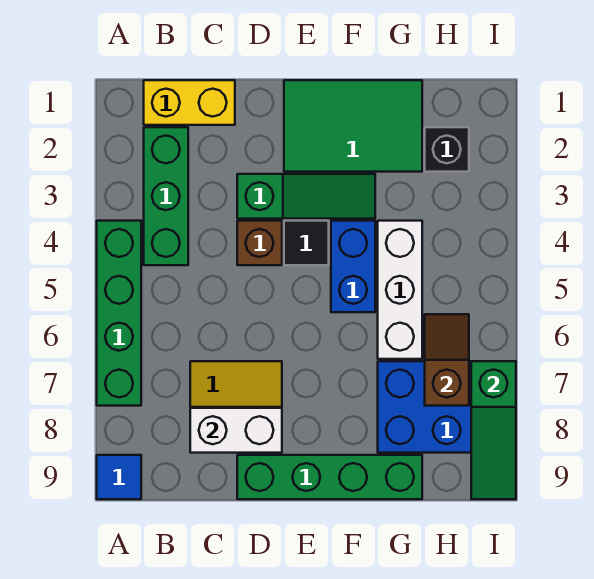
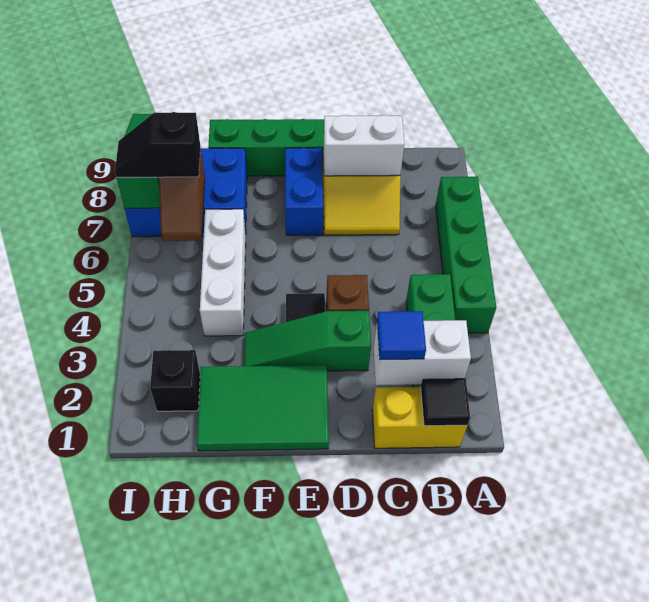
blue 1x1 tile [97,455,141,499] -> blue 1x1 tile moved to [377,311,426,360]
none -> black 1x1 tile [421,378,470,426]
none -> white 1x2 brick [374,320,471,385]
blue 1x2 brick [331,221,375,312] -> blue 1x2 brick moved to [285,148,323,235]
none -> black 1x2 slope [115,112,201,178]

